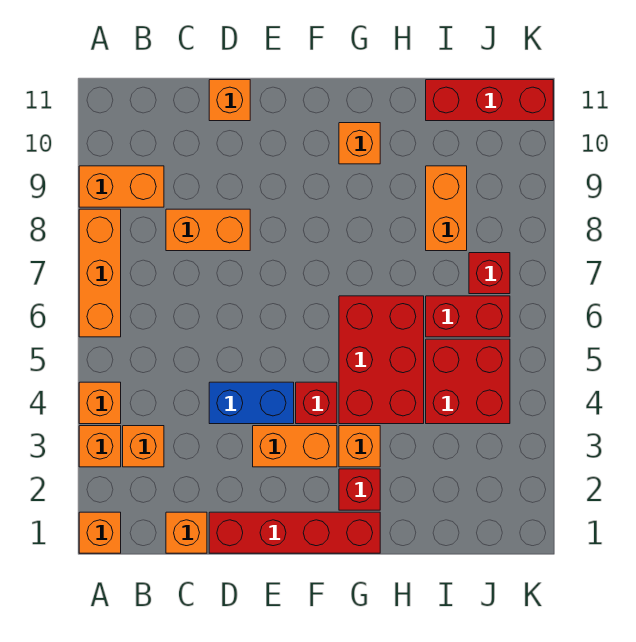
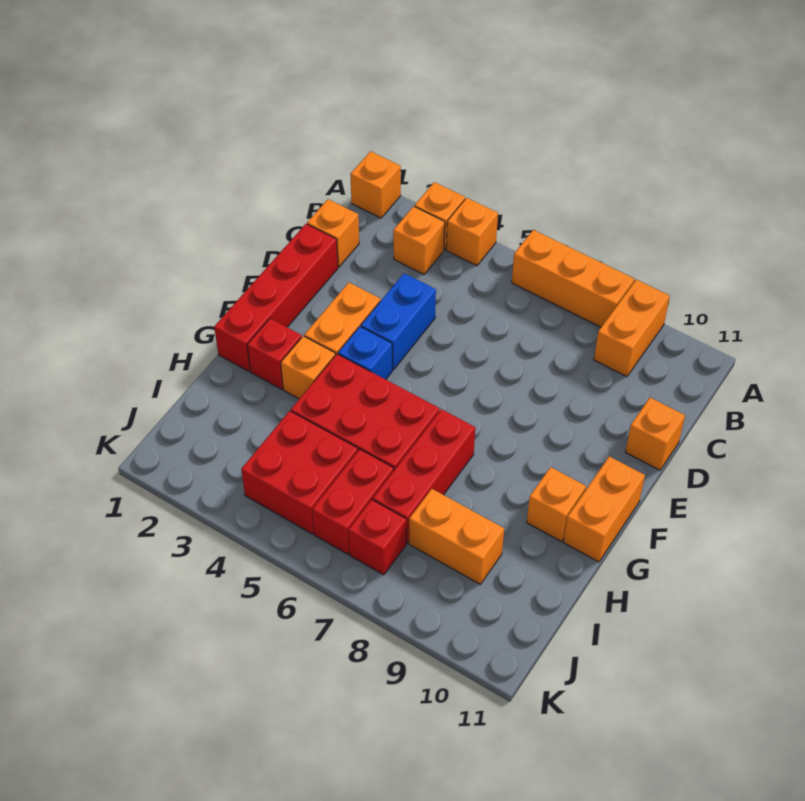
orange 1x2 brick [166,209,250,251] -> orange 1x2 brick moved to [564,456,645,562]
red 1x1 brick [296,382,337,424] -> blue 1x1 brick [338,327,392,380]
red 1x3 brick [426,80,553,121] -> red 1x3 brick moved to [373,409,475,543]

